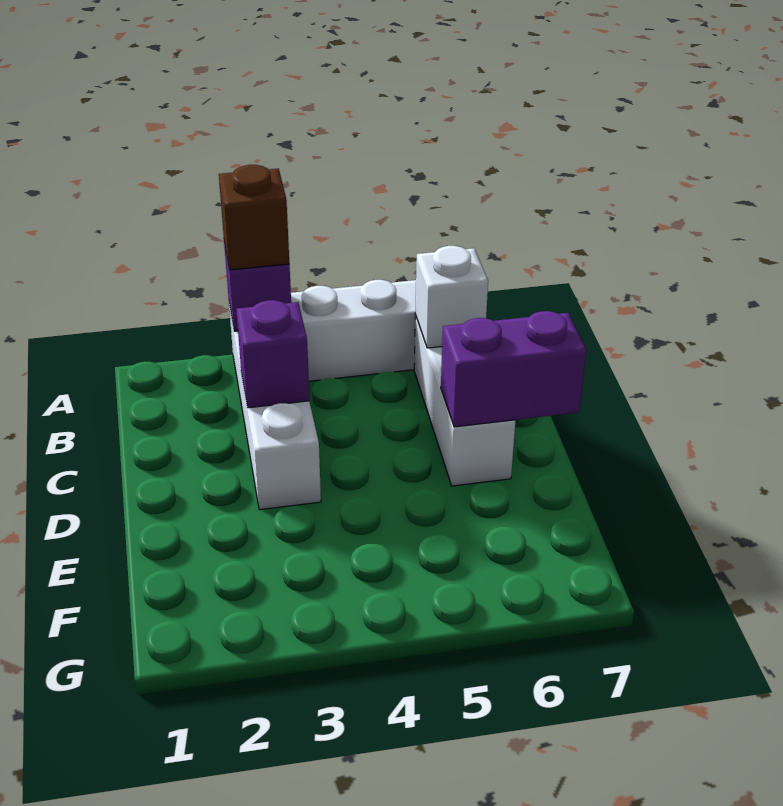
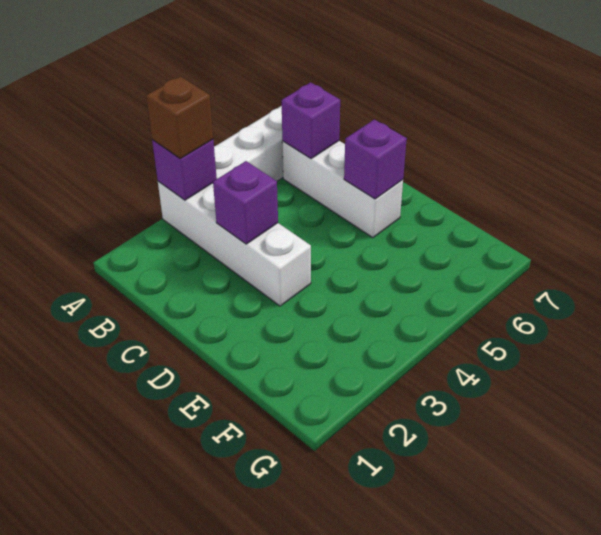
white 1x1 brick [415,246,488,348] -> purple 1x1 brick [282,82,340,159]
purple 1x2 brick [441,311,586,427] -> purple 1x1 brick [344,120,407,199]

